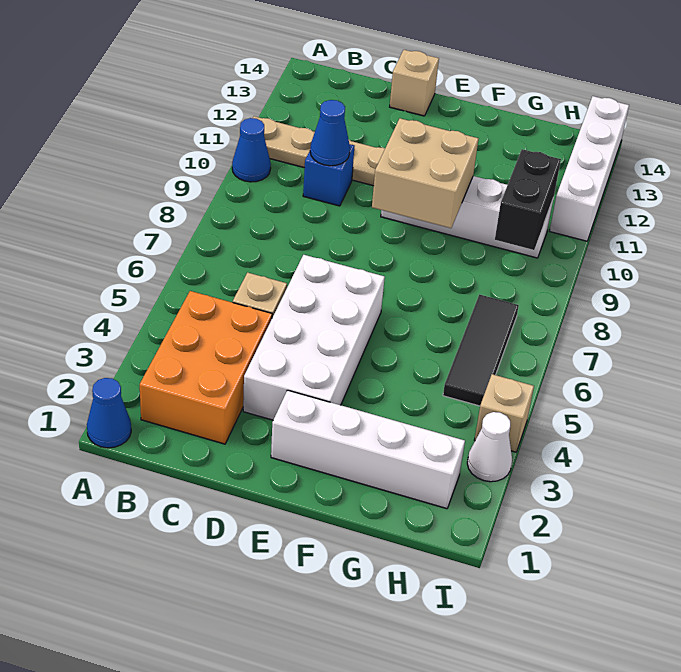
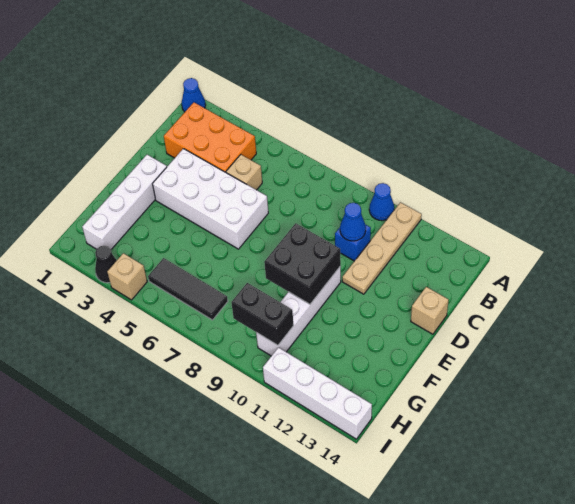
tan 2x2 brick [372,118,479,228] -> black 2x2 brick [264,223,341,304]
white 1x1 cone [467,412,512,482] -> black 1x1 cone [95,246,117,283]

